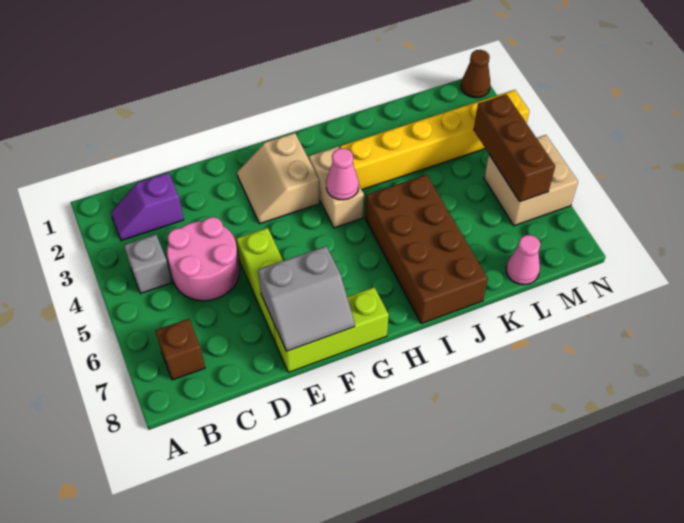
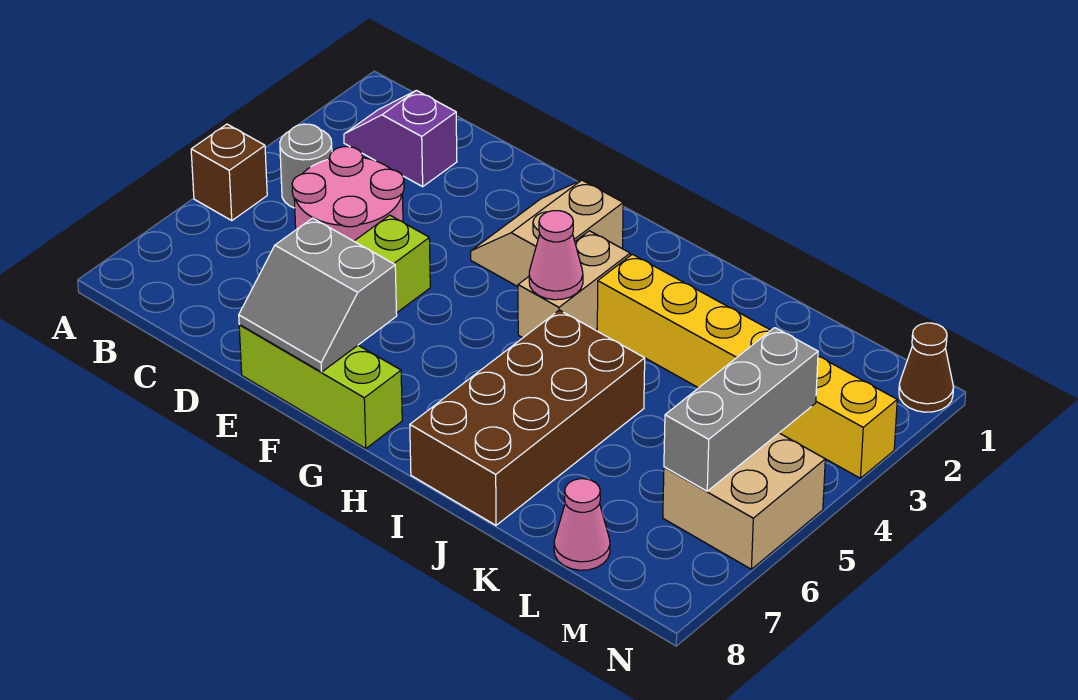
grey 1x1 brick [124,235,172,294] -> grey 1x1 round brick [280,124,332,208]
brown 1x1 brick [155,319,205,380] -> brown 1x1 brick moved to [191,124,267,220]
brown 1x3 brick [474,94,555,202] -> grey 1x3 brick [664,328,818,491]

